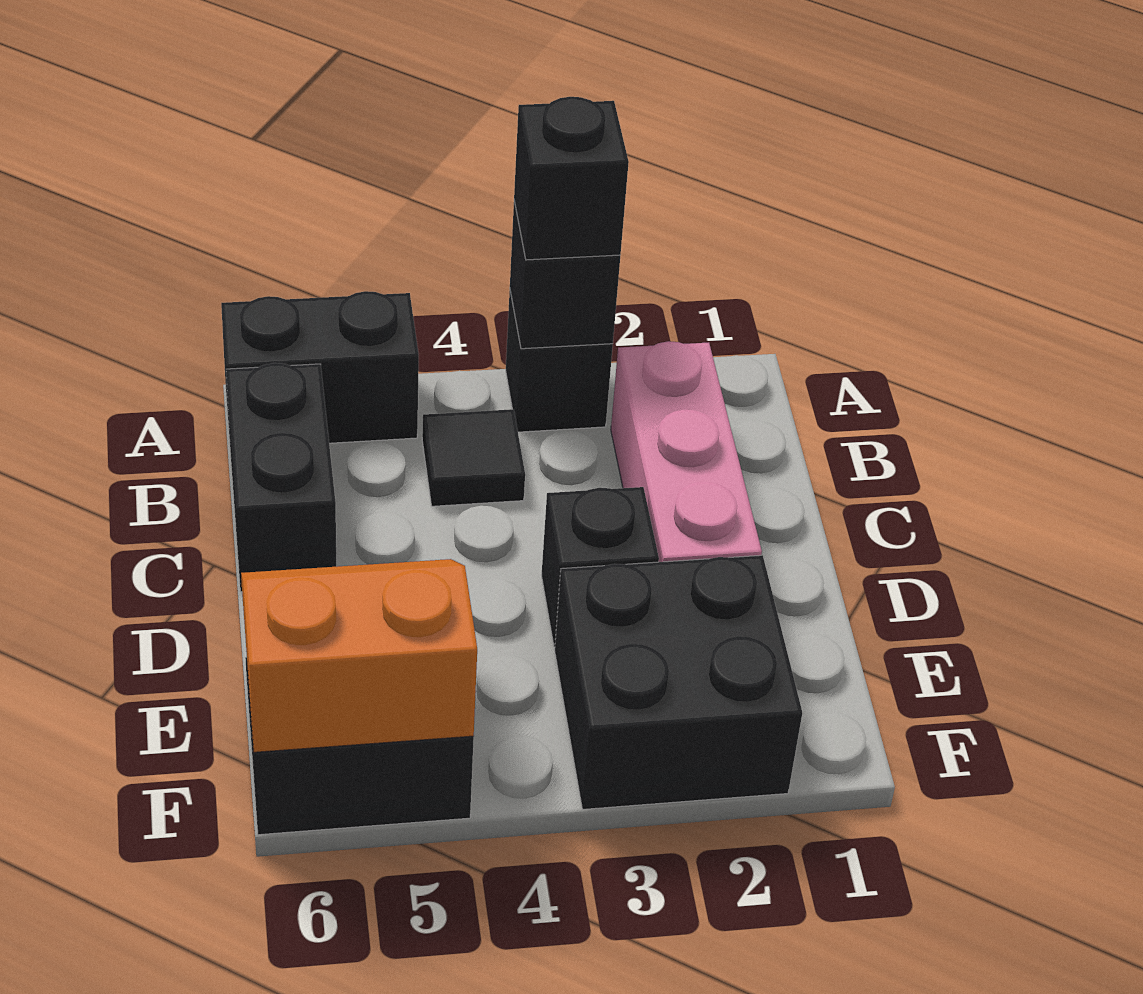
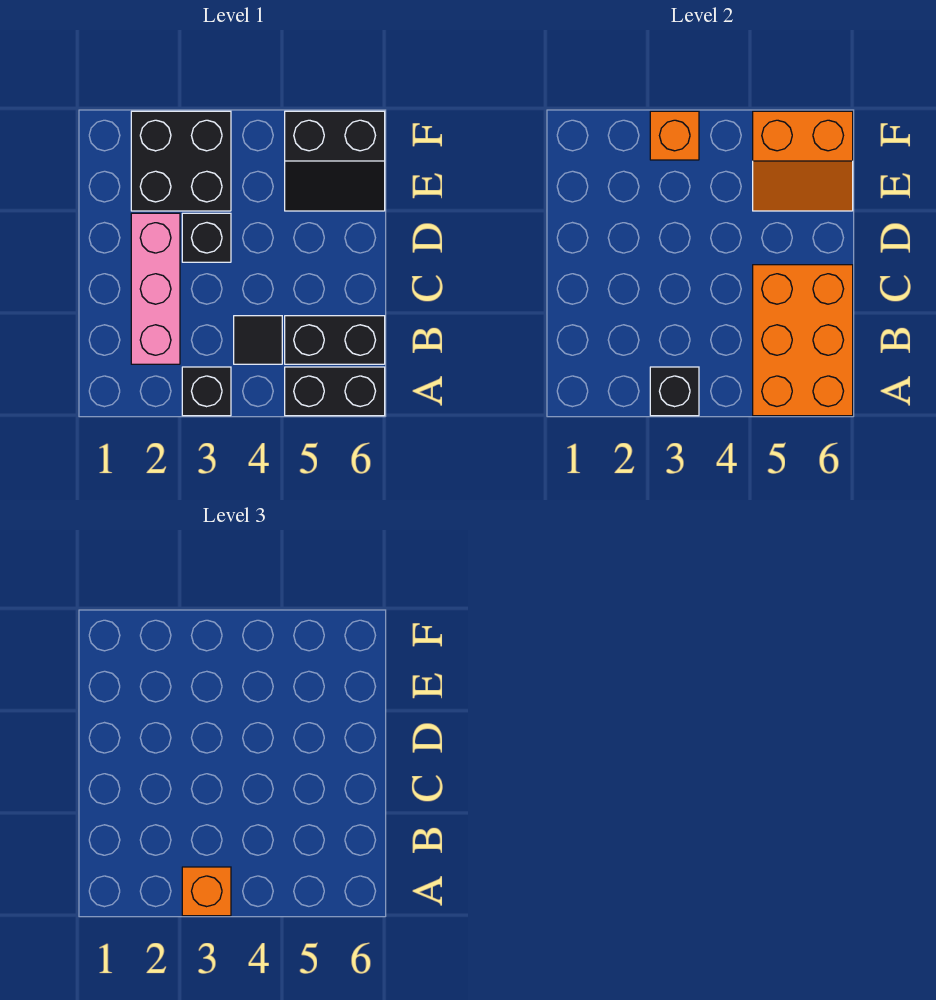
black 1x1 brick [514,97,629,260] -> orange 1x1 brick [182,867,231,916]
none -> orange 2x3 brick [753,265,853,416]
black 1x2 brick [226,363,336,592] -> black 1x2 brick turned to [285,316,385,364]
none -> orange 1x1 brick [650,111,699,160]

